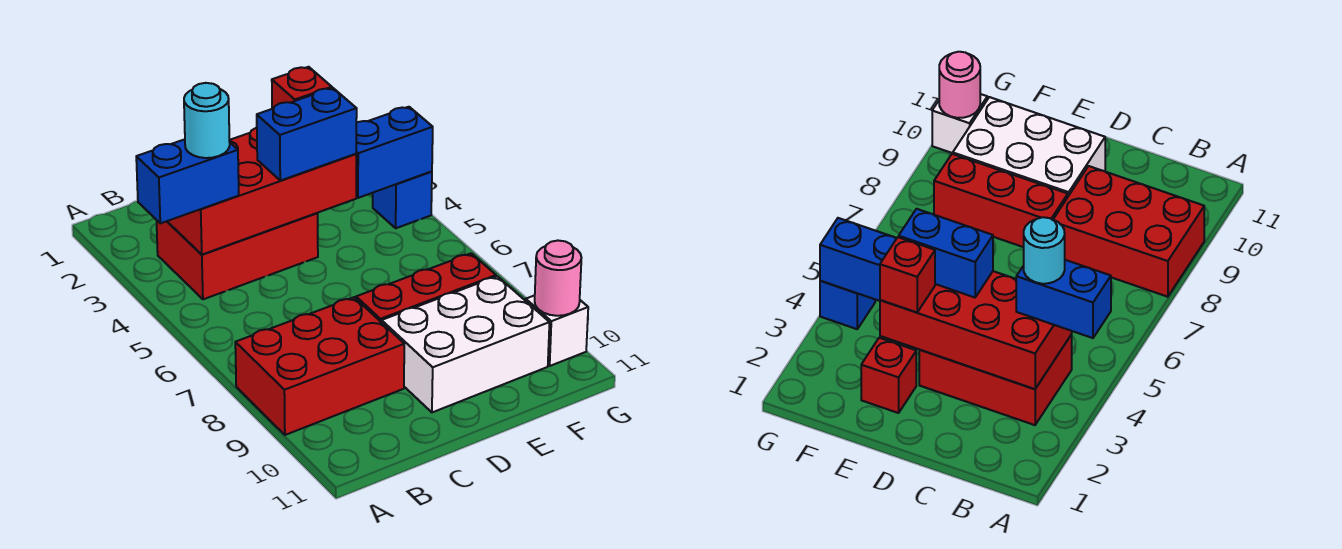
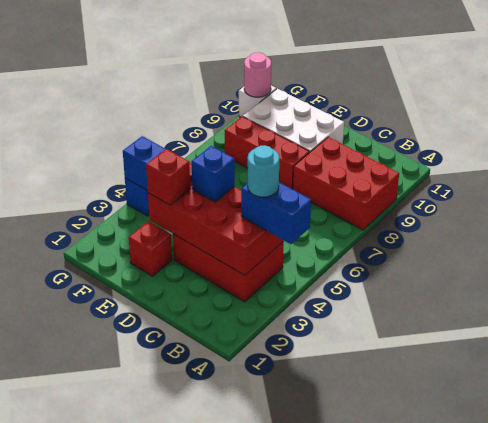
blue 1x2 brick [257,88,357,181] -> blue 1x1 brick [191,146,235,202]

